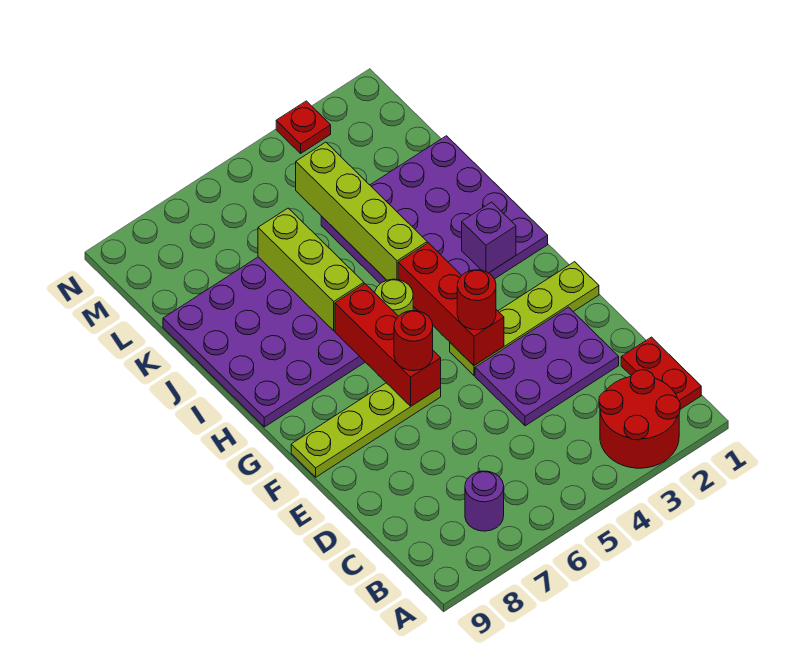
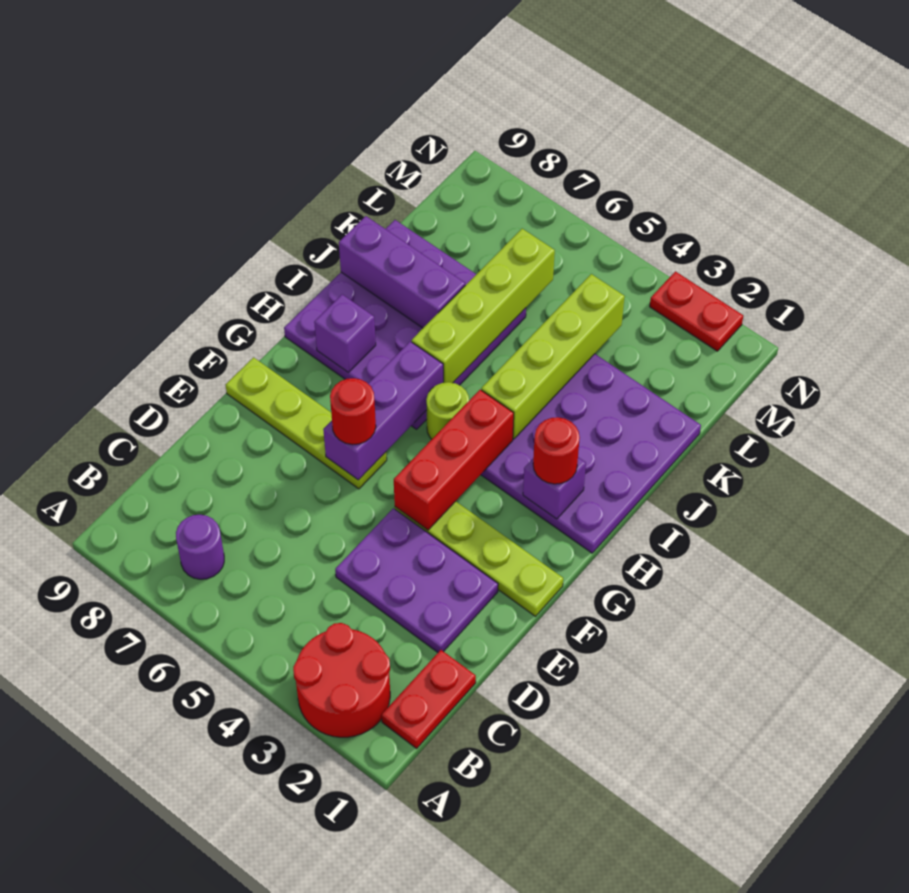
red 1x1 round brick [457,270,496,330] -> red 1x1 round brick moved to [533,417,580,484]
red 1x3 brick [335,284,441,406] -> purple 1x3 brick [323,341,443,480]
none -> purple 1x1 brick [314,294,376,372]
lime 1x3 brick [258,208,364,331] -> lime 1x4 brick [412,229,555,383]
none -> purple 1x3 brick [339,216,465,328]
red 1x1 plate [276,101,331,153] -> red 1x2 plate [650,271,743,351]

